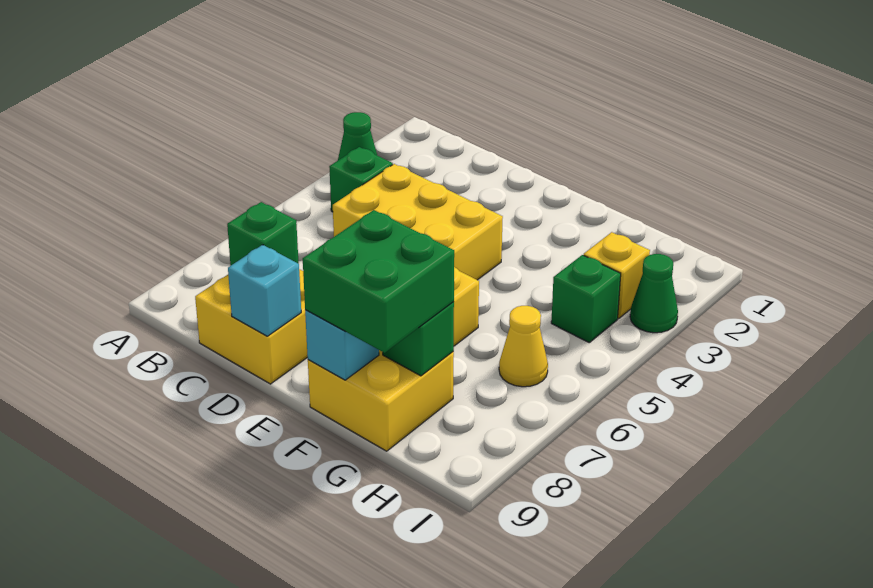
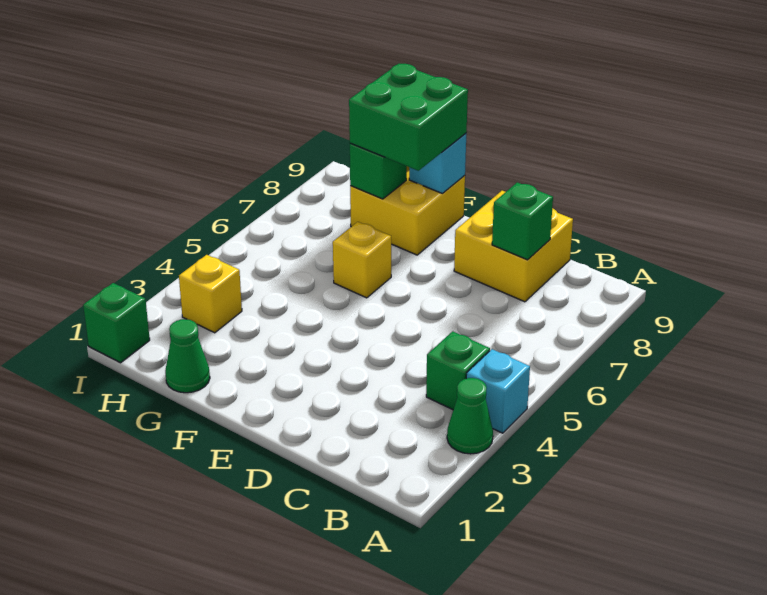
yellow 2x3 brick [333,164,503,280] -> none
cyan 1x1 brick [228,245,301,336] -> cyan 1x1 brick moved to [466,349,530,433]
green 1x1 brick [551,255,621,342] -> green 1x1 brick moved to [83,283,150,363]
yellow 1x1 cone [499,306,548,387] -> none
green 1x1 cone [630,254,678,333] -> green 1x1 cone moved to [165,319,210,393]

